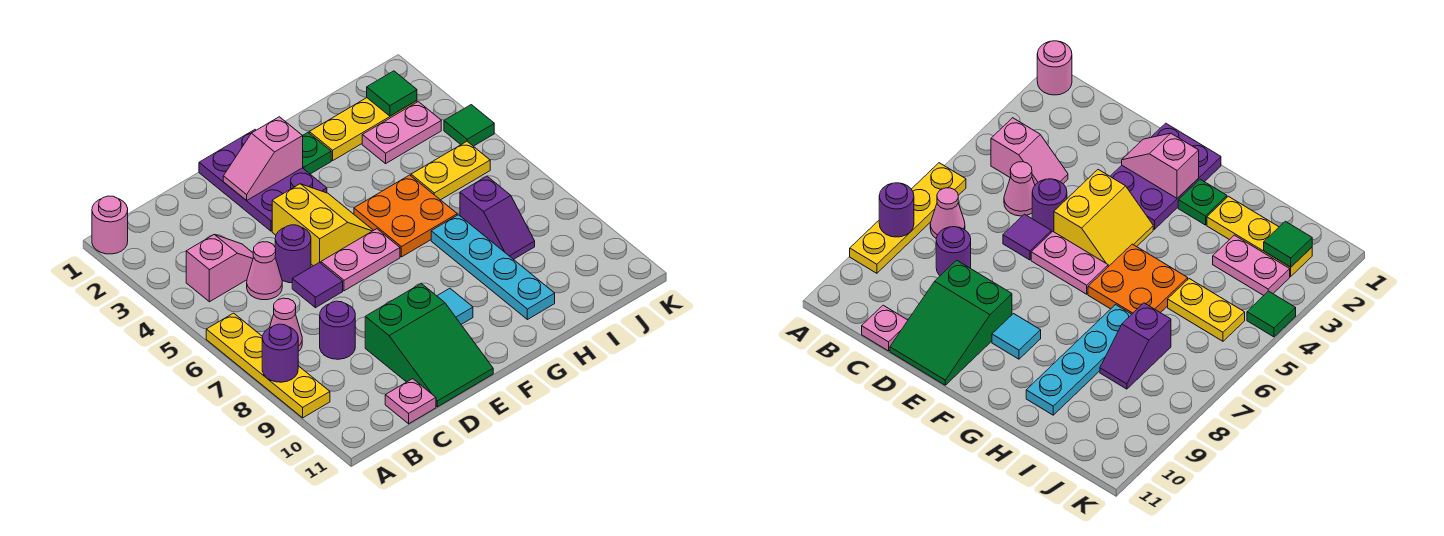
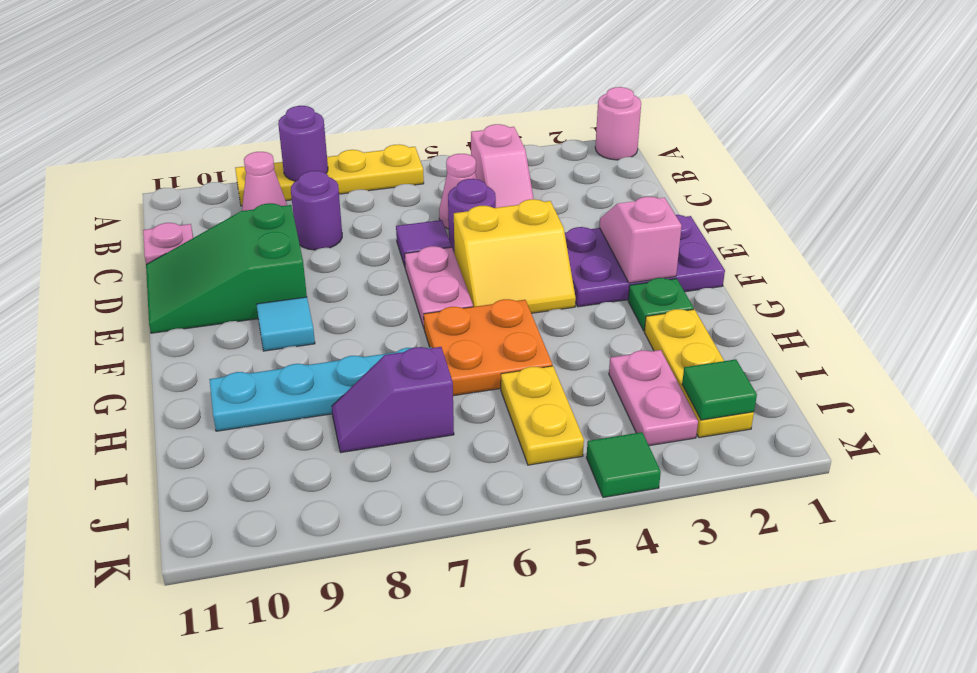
pink 1x1 cone [270,298,302,352] -> pink 1x1 cone moved to [242,152,287,211]

